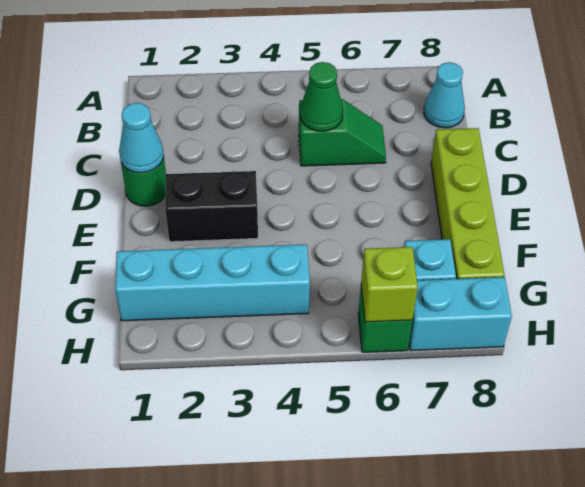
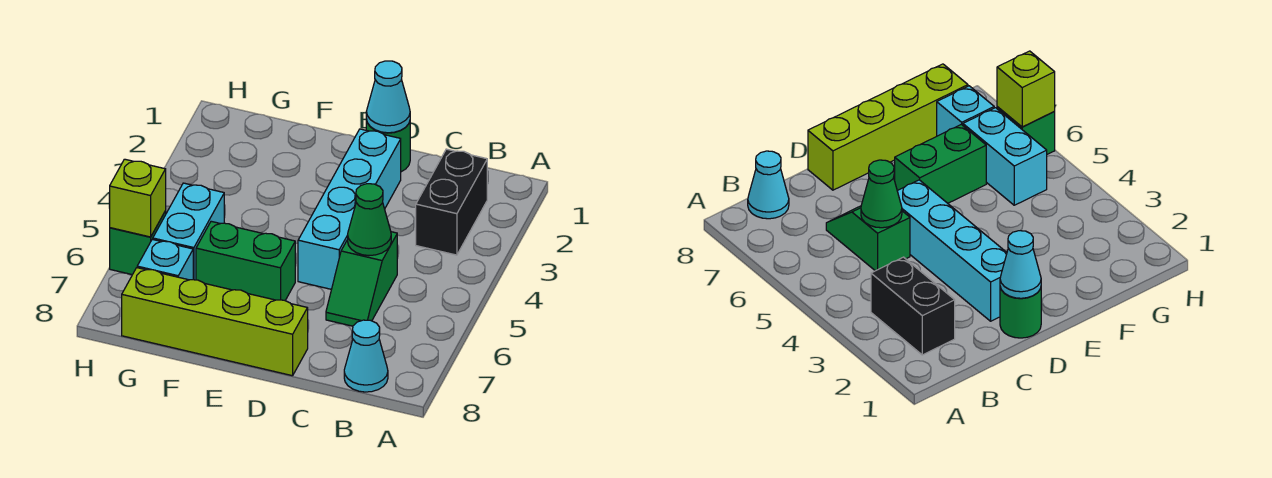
black 1x2 brick [165,171,258,242] -> black 1x2 brick moved to [416,149,487,255]
none -> green 1x2 brick [196,221,295,300]
cyan 1x4 brick [115,244,310,321] -> cyan 1x4 brick moved to [298,129,401,289]
cyan 1x2 brick [409,277,512,351] -> cyan 1x2 brick moved to [153,183,224,280]

